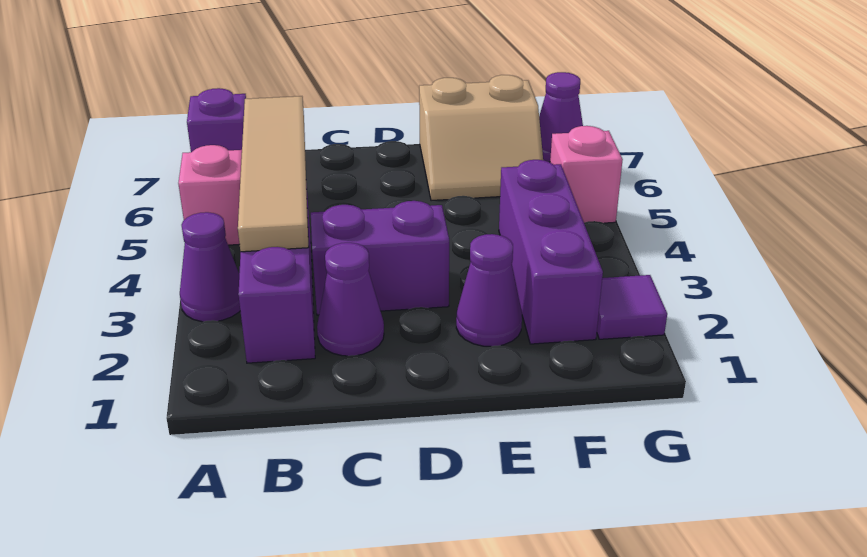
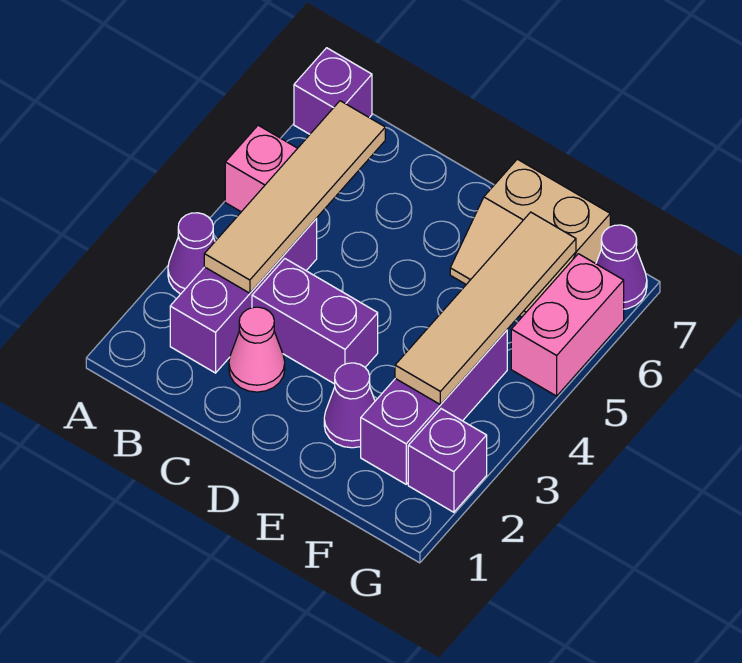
purple 1x1 cone [317,243,384,356] -> pink 1x1 cone [229,307,285,392]
none -> tan 1x4 tile [395,212,576,405]
purple 1x1 tile [597,275,667,339] -> purple 1x1 brick [408,409,487,512]
pink 1x1 brick [550,126,623,223] -> pink 1x2 brick [511,254,624,396]

